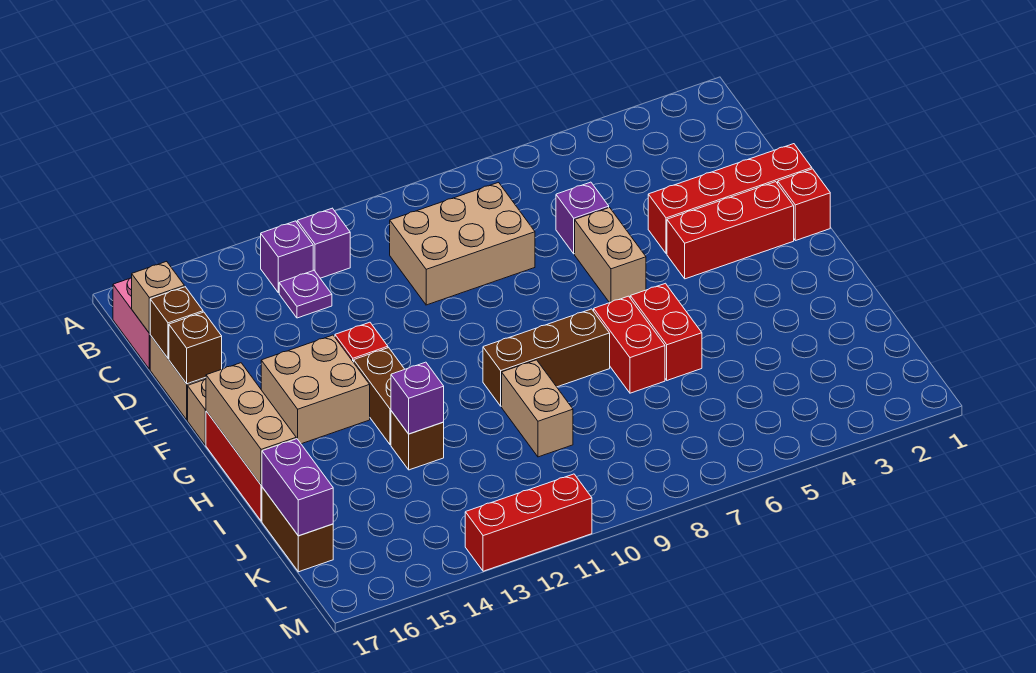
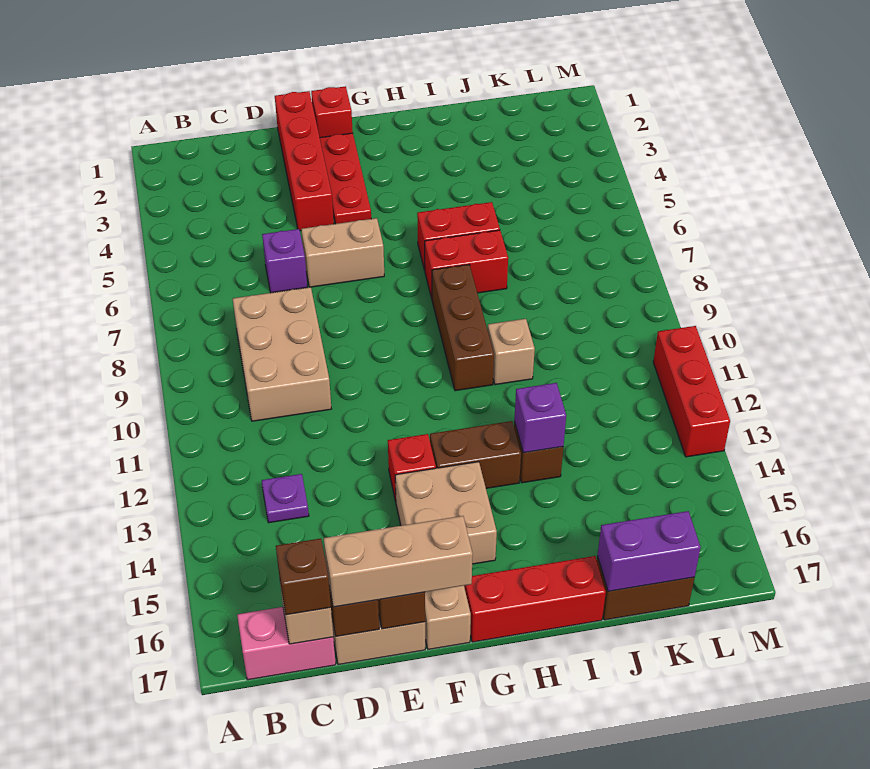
purple 1x1 brick [297,208,350,278] -> none
purple 1x1 brick [261,221,313,293] -> none
none -> brown 1x1 brick [276,538,331,615]
red 1x3 brick [667,182,794,279] -> red 1x3 plate [320,133,371,224]
tan 1x3 brick [206,363,296,485] -> tan 1x3 brick moved to [324,516,473,607]
tan 1x2 brick [502,360,573,457] -> tan 1x1 brick [488,319,535,385]

